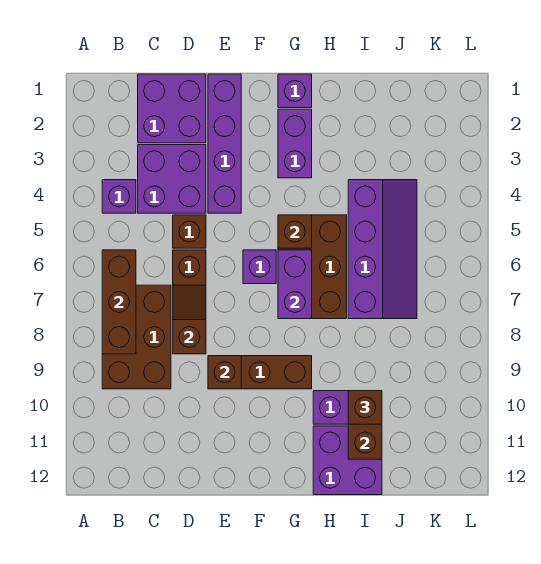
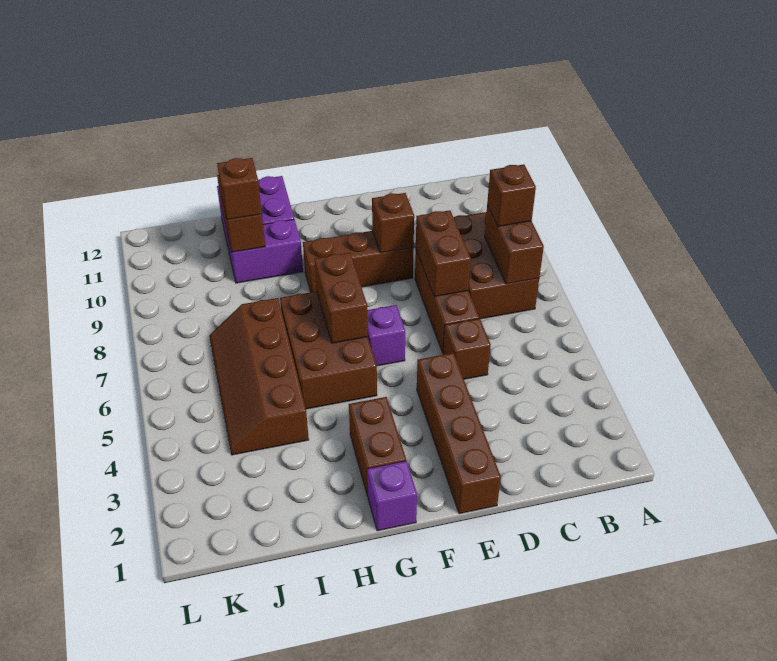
purple 1x1 brick [102,180,136,213] -> none
brown 1x3 brick [102,250,136,354] -> brown 1x2 brick [485,205,544,284]
purple 2x2 brick [138,74,206,143] -> none
purple 2x2 brick [138,145,206,213] -> none
brown 1x2 slope [173,285,206,354] -> brown 1x2 brick [416,210,471,297]
purple 1x4 brick [208,74,241,213] -> brown 1x4 brick [417,353,501,514]
purple 1x2 brick [278,109,312,178] -> brown 1x2 brick [349,397,406,496]
brown 1x1 brick [278,215,312,248] -> brown 1x1 brick moved to [487,165,536,226]
purple 1x2 brick [278,250,312,319] -> brown 1x2 brick [315,253,368,343]
purple 2x4 slope [348,180,417,319] -> brown 2x4 slope [209,298,309,455]

